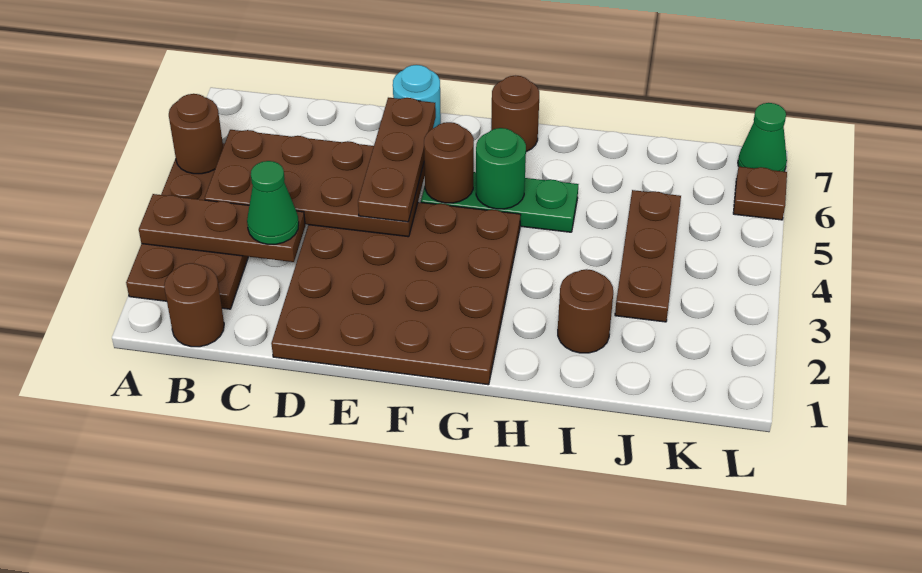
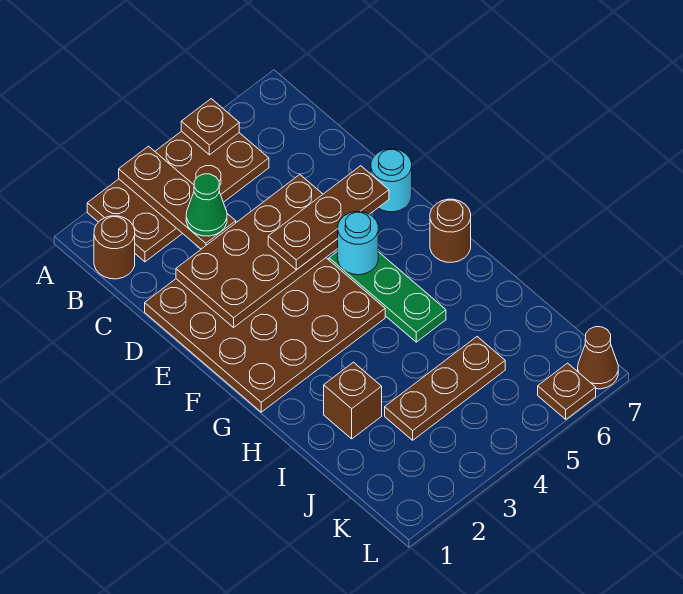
brown 1x1 round brick [169,94,223,174] -> brown 1x1 plate [181,99,239,155]
brown 2x4 plate [204,130,425,237] -> brown 2x4 plate turned to [176,175,338,327]
brown 1x1 round brick [424,122,474,203] -> cyan 1x1 round brick [338,212,378,275]
green 1x1 round brick [476,128,526,209] -> none
brown 1x1 round brick [558,269,613,353] -> brown 1x1 brick [324,362,382,439]
green 1x1 cone [738,103,787,172] -> brown 1x1 cone [578,327,618,389]

